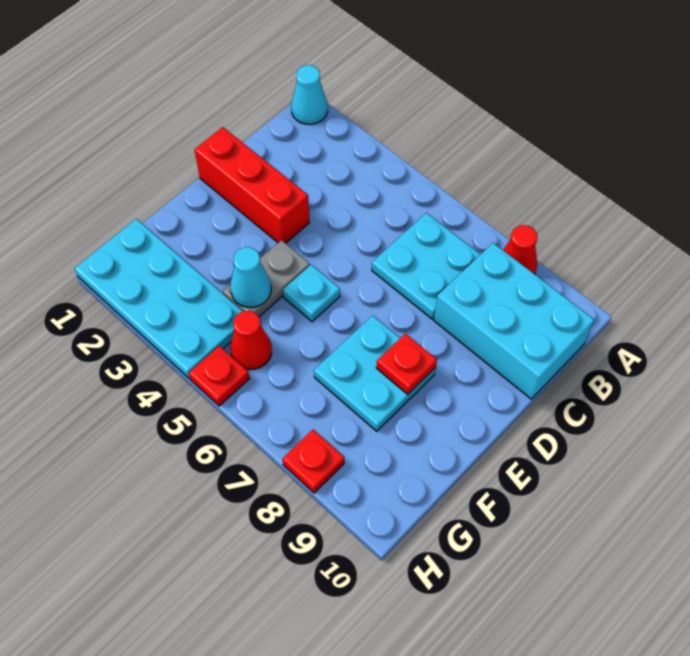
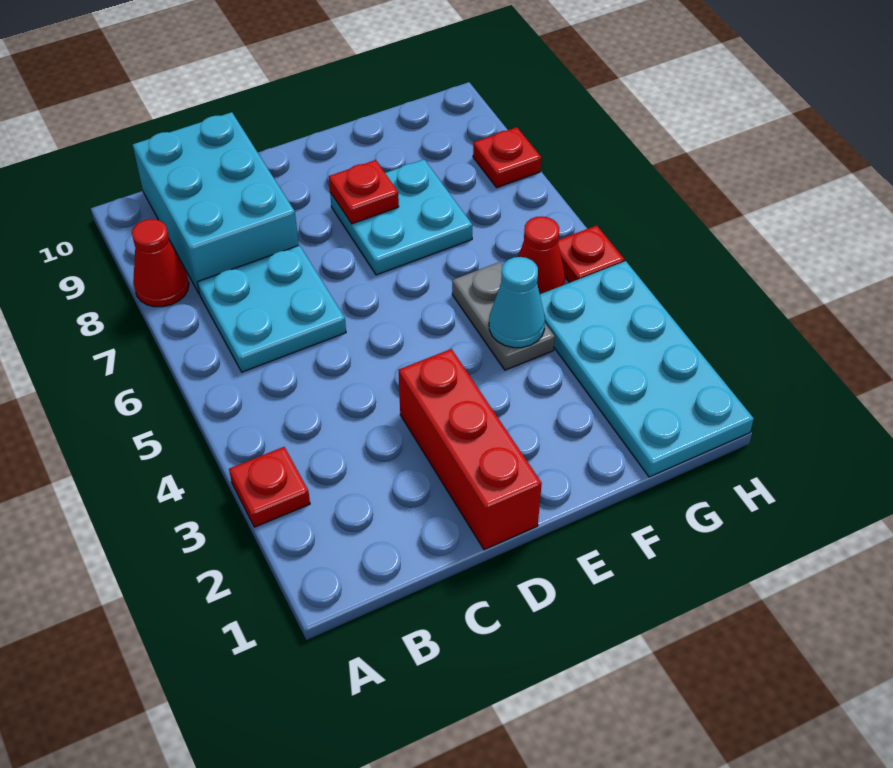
cyan 1x1 cone [291,65,328,124] -> none
none -> red 1x1 plate [229,447,310,527]
grey 1x2 plate [223,240,310,317] -> grey 1x2 plate turned to [452,262,555,370]
cyan 1x1 plate [283,265,340,322] -> none

